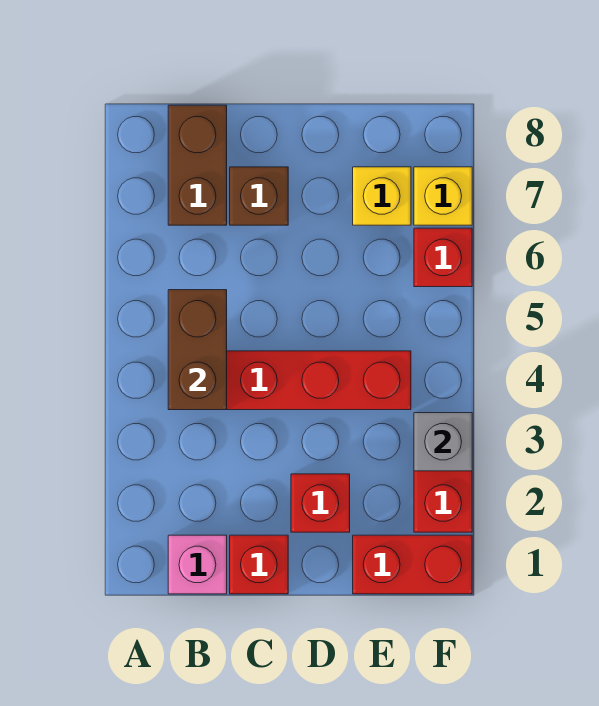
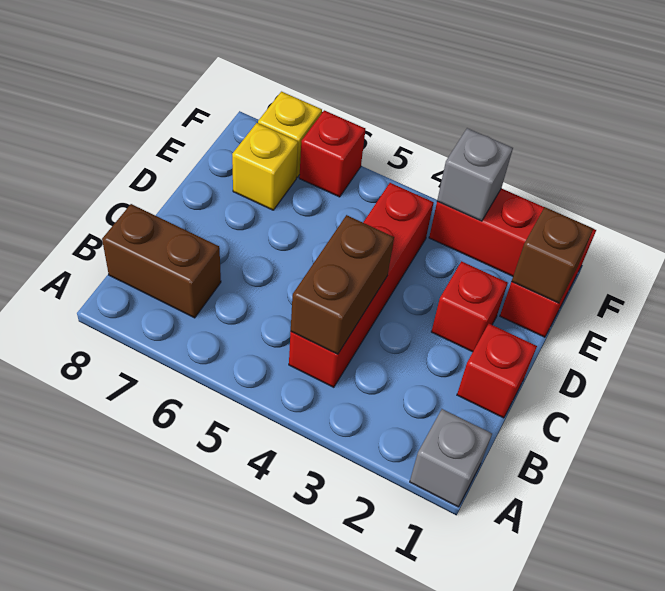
none -> grey 1x1 brick [410,409,492,507]
pink 1x1 brick [168,535,227,594] -> none
brown 1x2 brick [168,290,227,410] -> brown 1x2 brick turned to [291,215,394,354]
brown 1x1 brick [230,167,288,225] -> brown 1x1 brick moved to [512,207,593,303]

